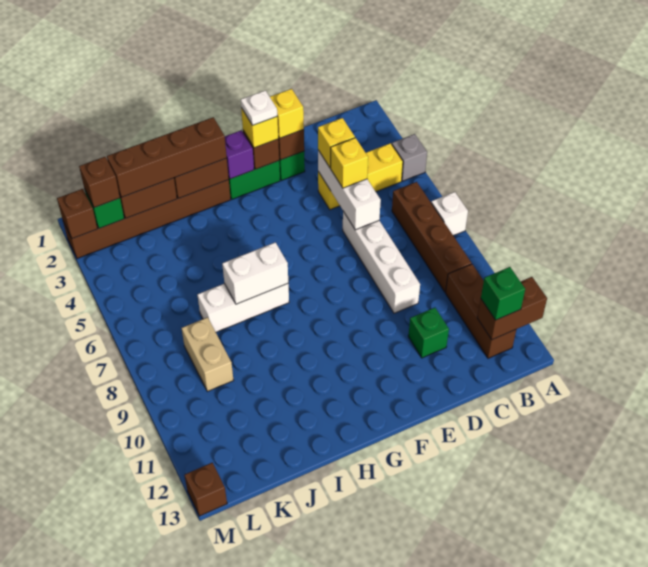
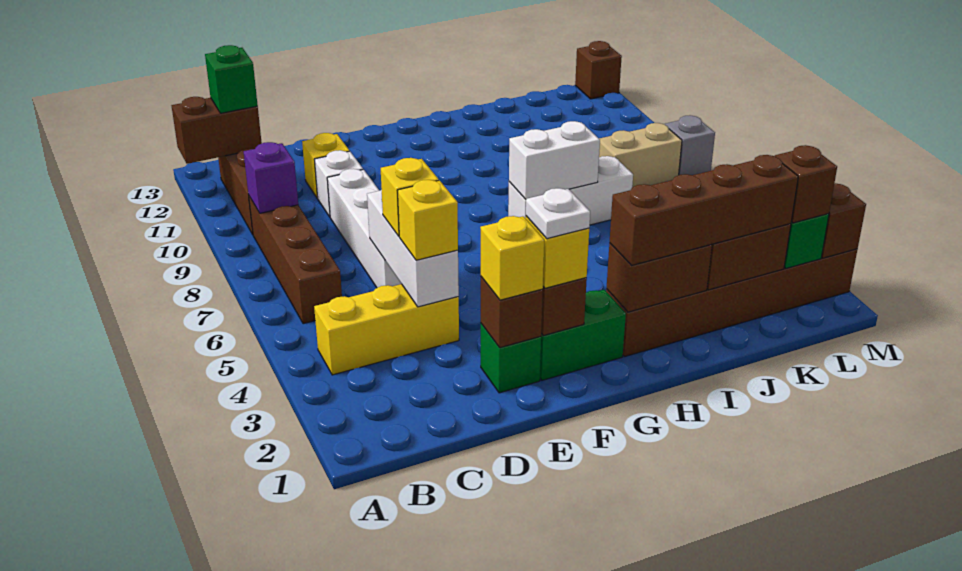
grey 1x1 brick [392,134,427,181] -> grey 1x1 brick moved to [665,115,715,175]
white 1x1 brick [431,192,468,236] -> white 1x1 brick moved to [314,150,363,217]
green 1x1 brick [408,308,449,358] -> yellow 1x1 brick [302,133,350,198]
purple 1x1 brick [225,130,254,179] -> purple 1x1 brick moved to [244,142,298,213]
tan 1x2 brick [182,317,234,391] -> tan 1x2 brick turned to [599,123,682,187]

